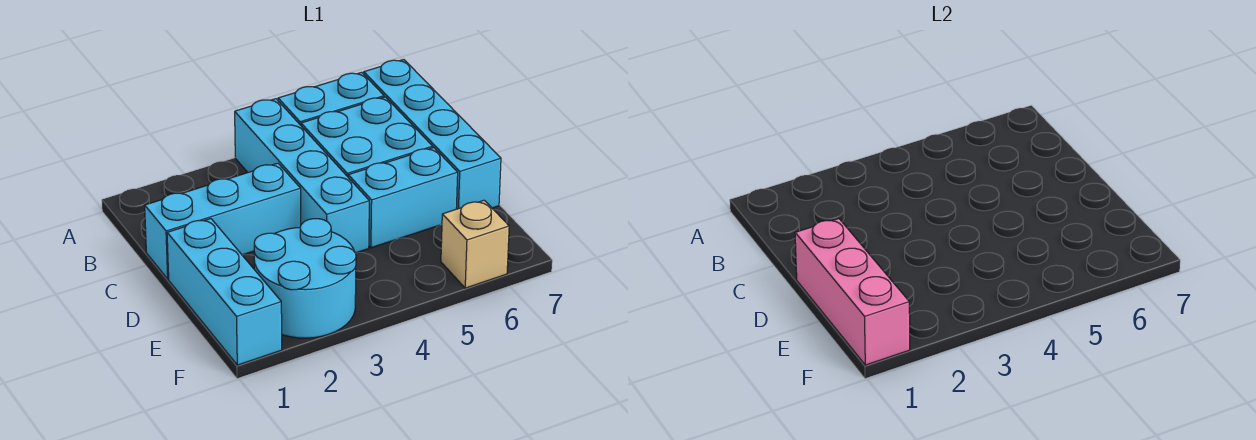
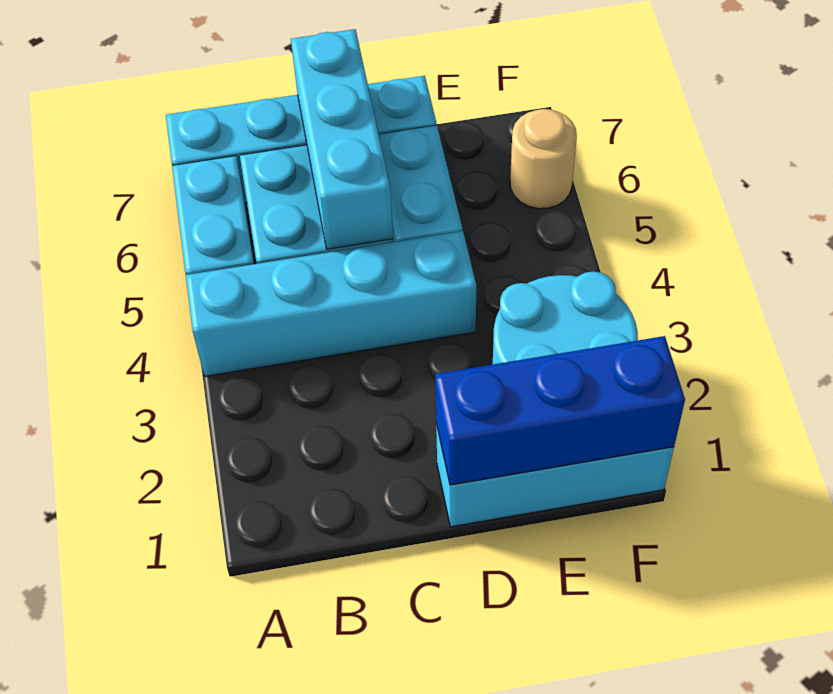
cyan 1x3 brick [145,163,301,279] -> cyan 1x3 brick moved to [291,29,393,249]
pink 1x3 brick [795,219,910,365] -> blue 1x3 brick [435,336,685,485]
tan 1x1 brick [441,200,509,288] -> tan 1x1 round brick [510,109,577,209]

